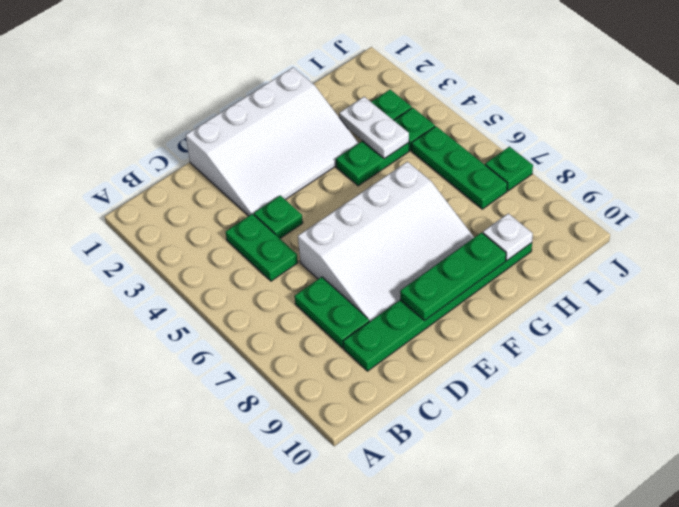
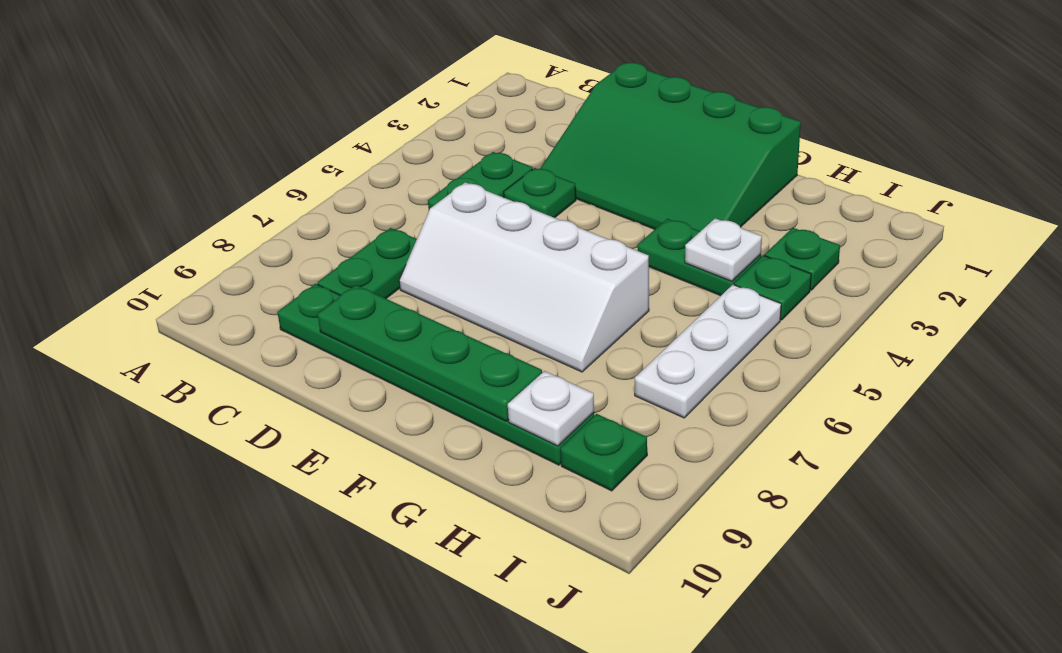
white 3x4 slope [186,68,358,216] -> green 3x4 slope [540,63,801,231]
white 3x4 slope [298,162,474,321] -> white 2x4 slope [399,182,649,372]
green 1x3 plate [400,233,506,321] -> green 1x4 plate [318,285,542,421]
white 1x2 plate [339,97,409,159] -> white 1x1 plate [685,218,762,281]
green 1x3 plate [412,126,507,209] -> white 1x3 plate [635,285,781,418]
green 1x1 plate [485,147,533,191] -> green 1x1 plate moved to [561,414,647,491]

